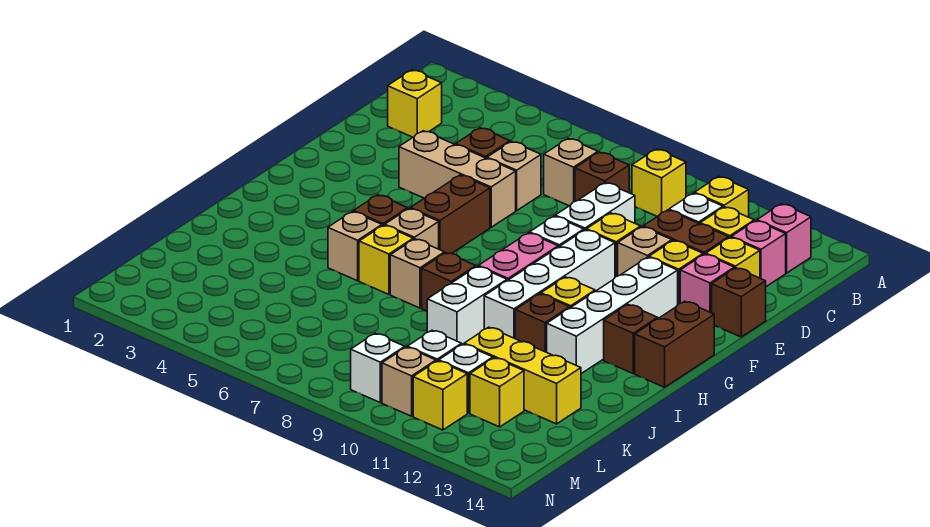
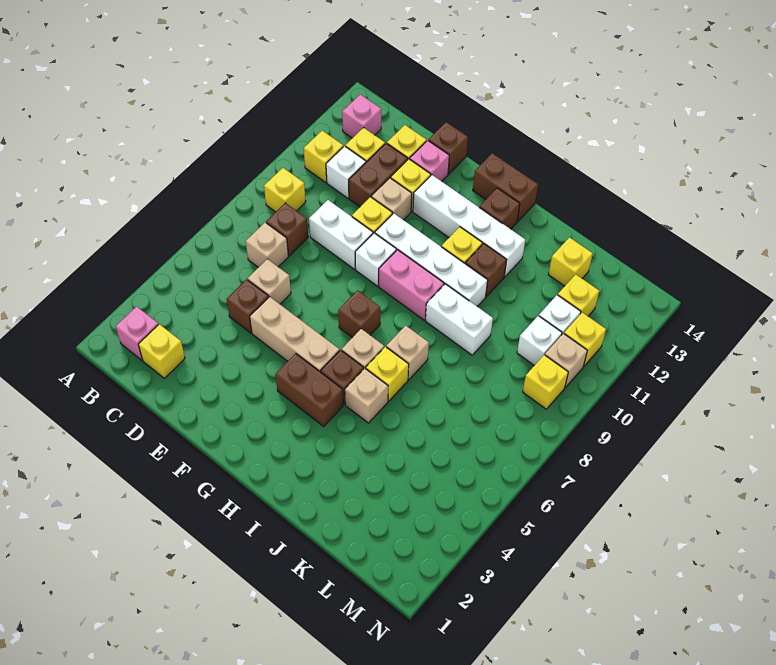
pink 1x1 brick [731,221,786,287] -> pink 1x1 brick moved to [116,306,159,360]
tan 1x3 brick [399,131,516,227] -> tan 1x3 brick turned to [250,297,339,372]
brown 1x2 brick [410,175,490,254] -> brown 1x2 brick moved to [275,353,343,426]
brown 1x1 brick [422,253,476,311] -> brown 1x1 brick moved to [338,290,380,338]
yellow 1x3 brick [464,327,581,424] -> yellow 1x1 brick [548,237,593,286]
white 1x1 brick [351,333,405,402] -> yellow 1x1 brick [523,355,568,409]

